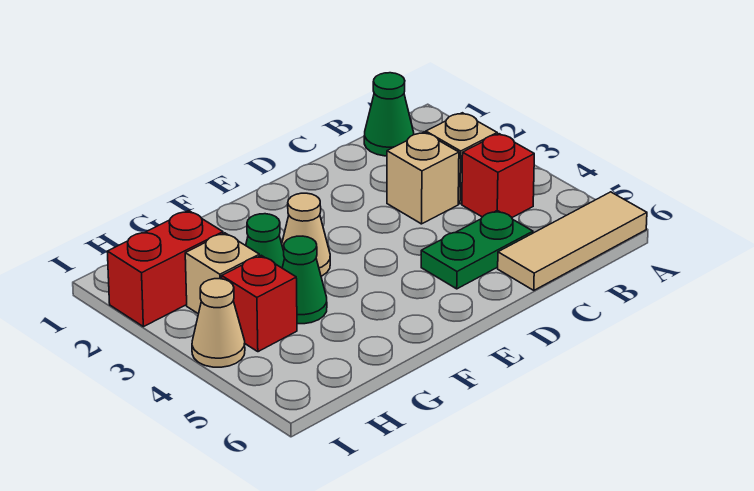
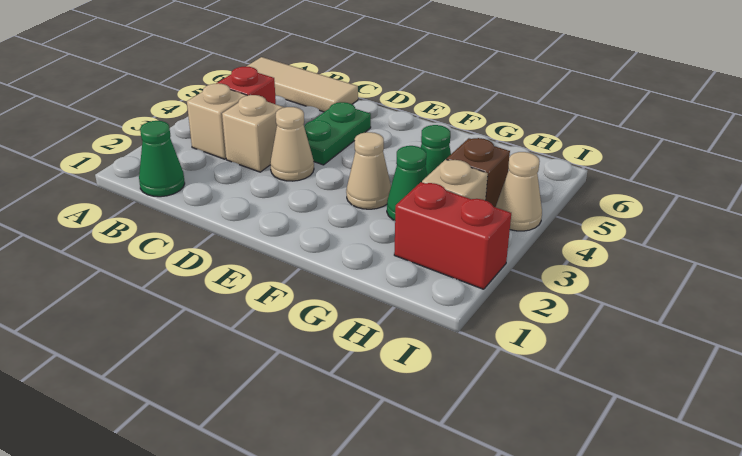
green 1x2 plate [421,211,533,289] -> green 1x2 plate turned to [304,102,371,165]
none -> tan 1x1 cone [270,107,314,181]
red 1x1 brick [222,255,297,352] -> brown 1x1 brick [447,138,510,207]

